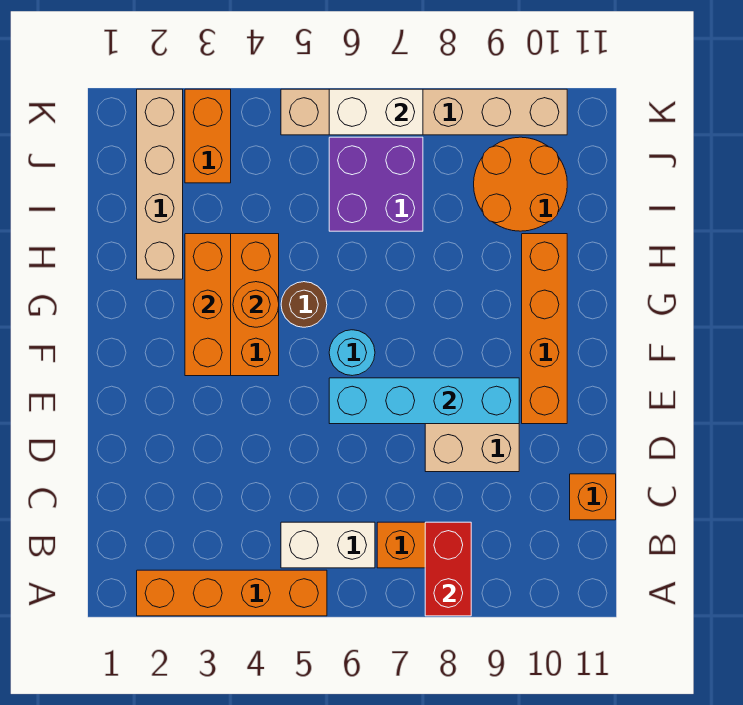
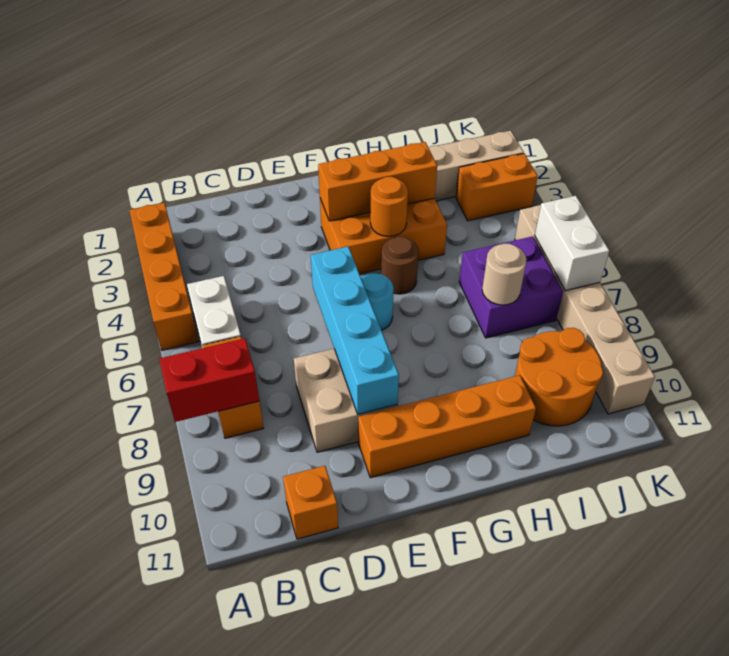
none -> tan 1x1 round brick [482,244,527,305]

